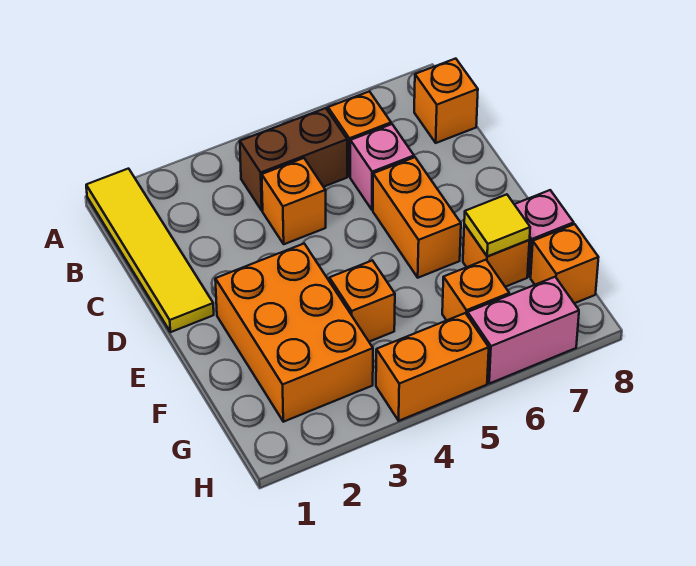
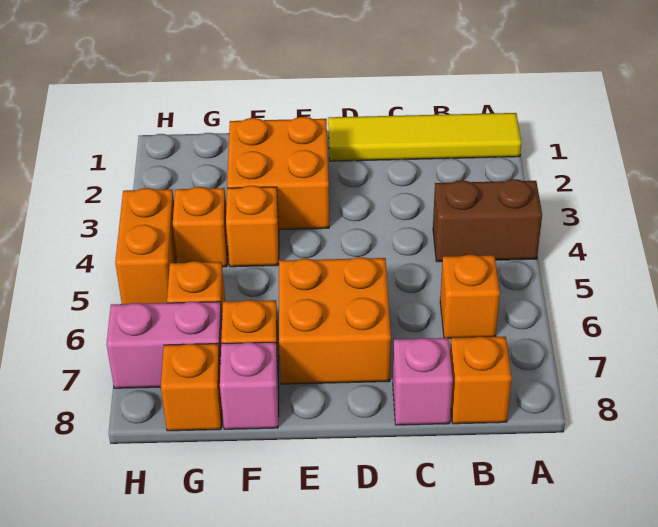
brown 1x2 brick [240,108,347,211] -> brown 1x2 brick turned to [433,179,542,262]
orange 1x1 brick [262,158,326,244] -> orange 1x1 brick moved to [173,187,228,267]
pink 1x1 brick [350,124,414,210] -> pink 1x1 brick moved to [393,338,453,425]
orange 1x2 brick [373,157,461,278] -> orange 2x2 brick [279,257,391,384]
orange 2x3 brick [215,244,373,422] -> orange 2x2 brick [227,117,329,230]
yellow 1x1 tile [464,194,530,256] -> none
pink 1x2 brick [468,277,579,384] -> pink 1x2 brick turned to [107,302,222,388]

